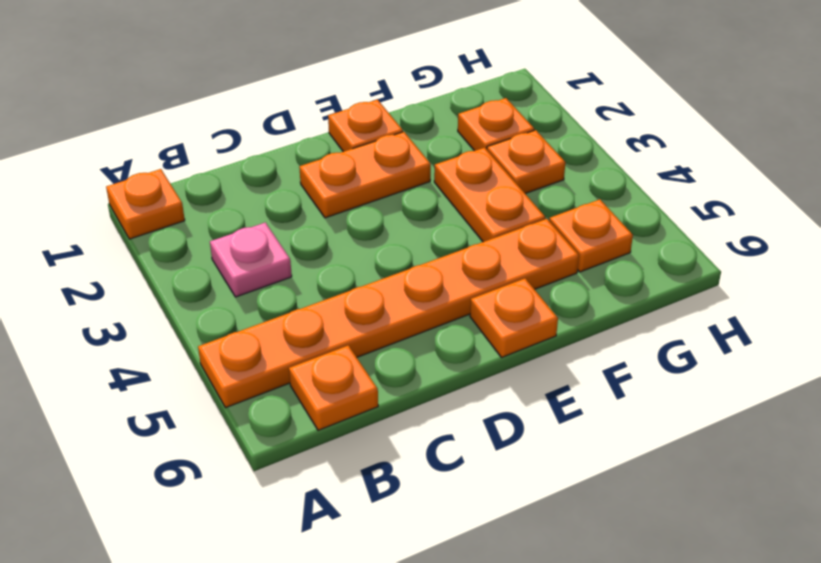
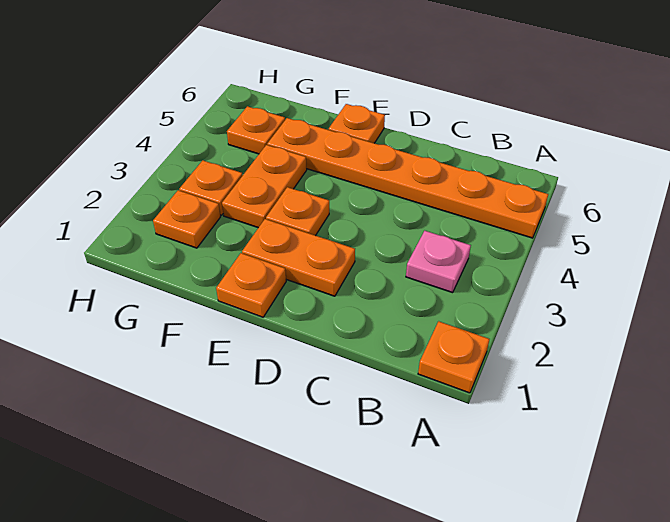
orange 1x1 plate [289,346,378,430] -> orange 1x1 plate moved to [266,187,329,236]

